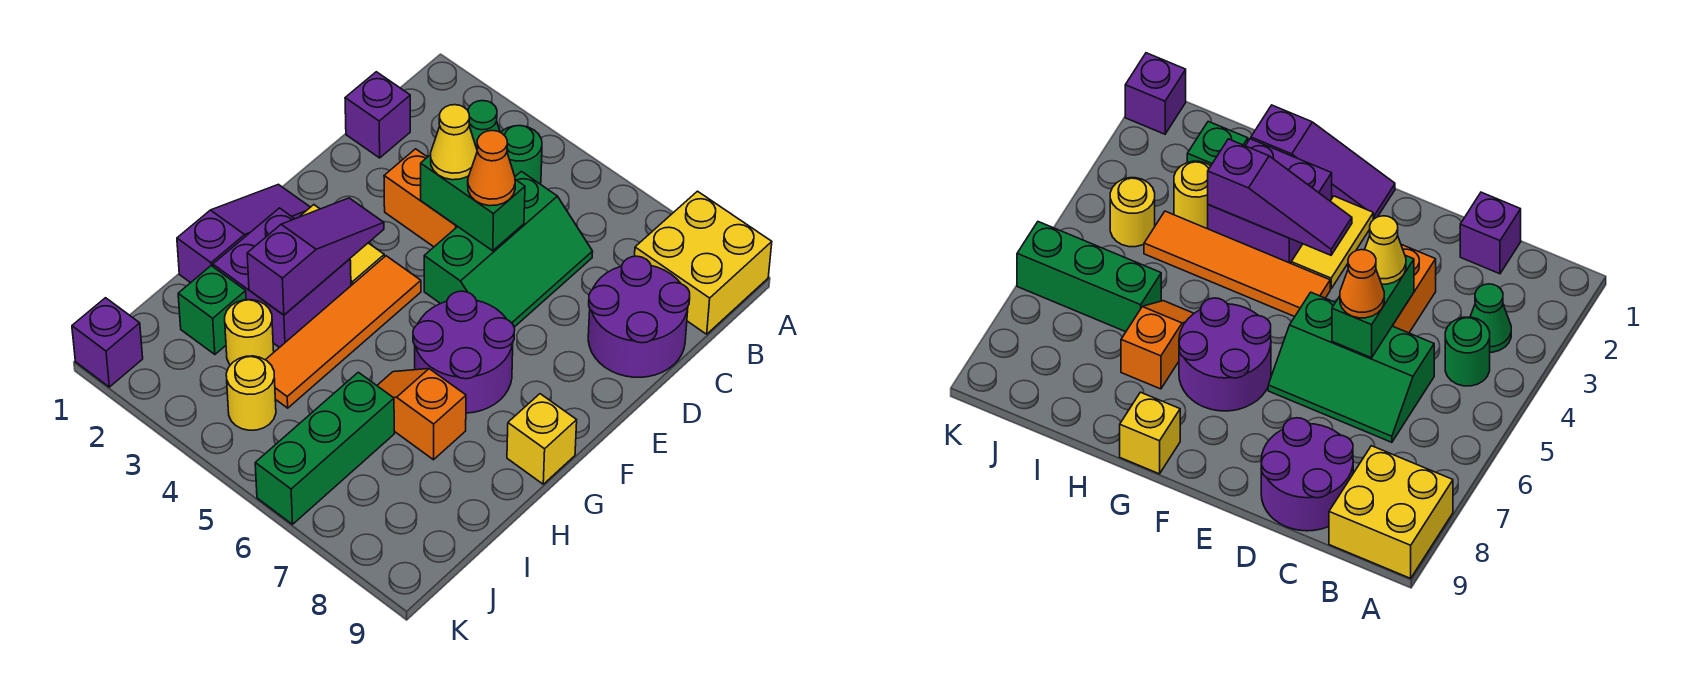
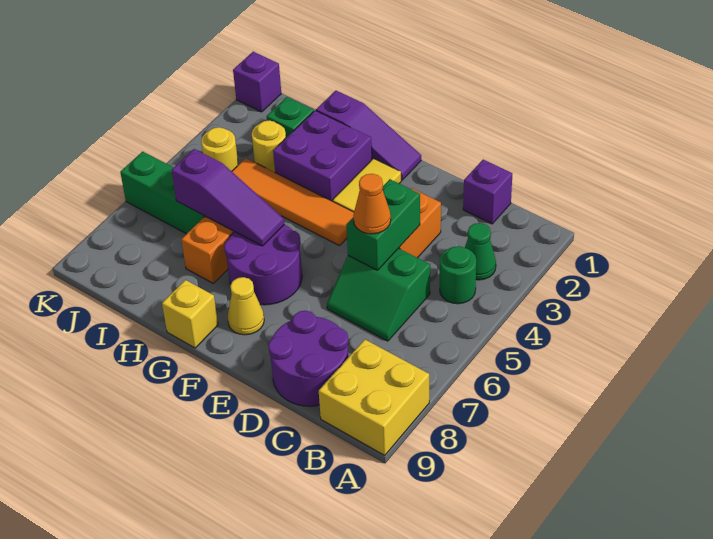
green 2x3 slope [424,171,593,327] -> green 2x2 slope [327,248,430,341]
yellow 1x1 cone [431,105,477,180] -> yellow 1x1 cone moved to [227,277,264,335]
purple 1x3 slope [247,198,384,315] -> purple 1x3 slope moved to [171,149,284,246]

